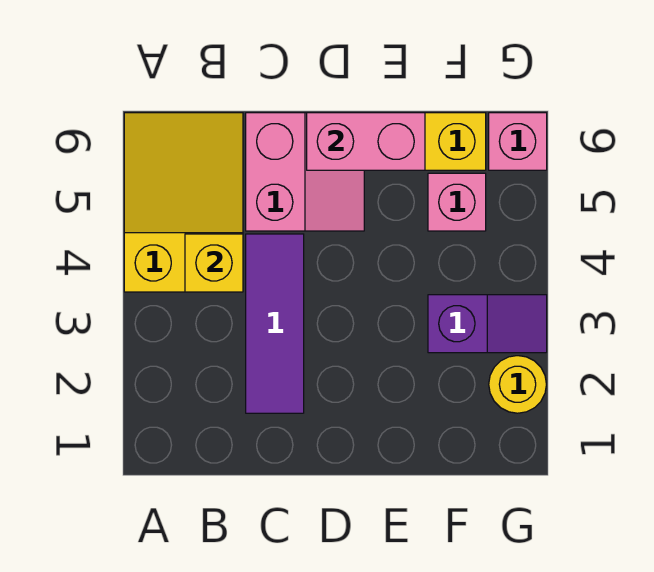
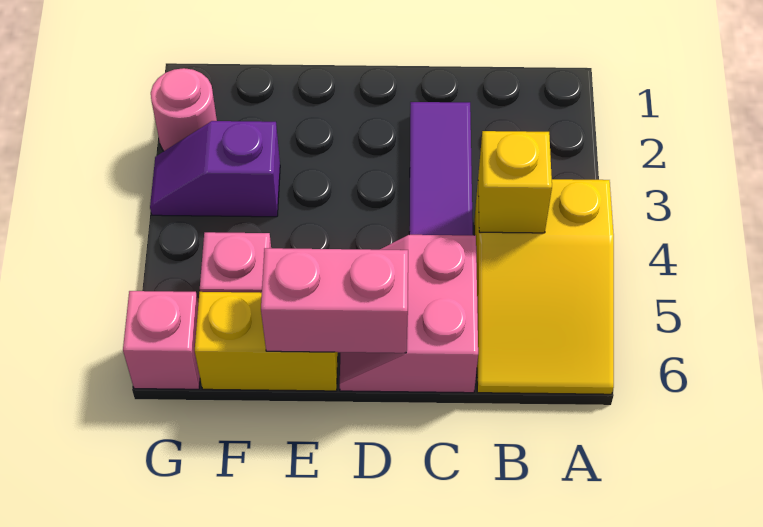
yellow 1x1 round brick [489,356,546,413] -> pink 1x1 round brick [151,68,217,151]

